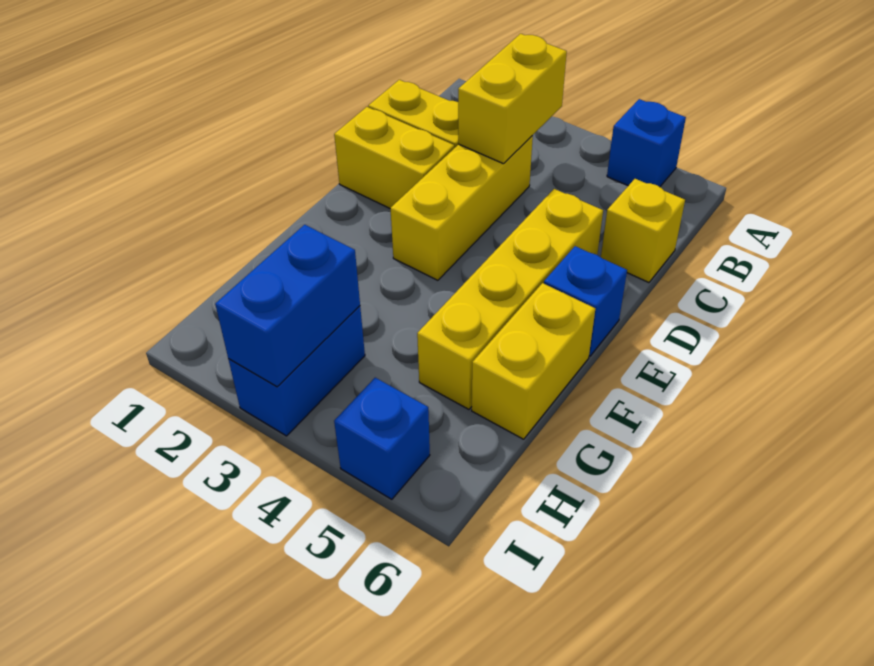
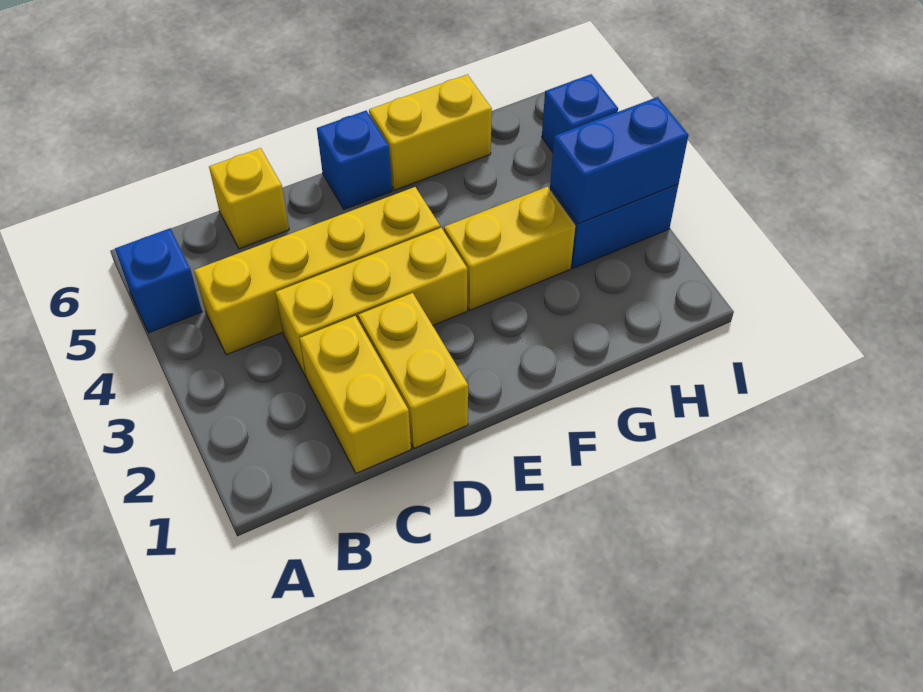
yellow 1x2 brick [458,34,567,164] -> yellow 1x2 brick moved to [444,187,575,310]
yellow 1x4 brick [417,189,603,409] -> yellow 1x4 brick moved to [194,187,440,355]

